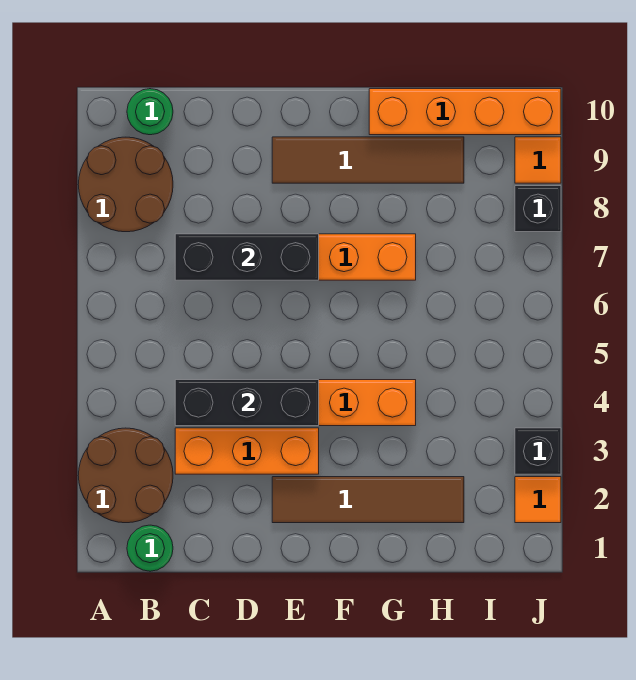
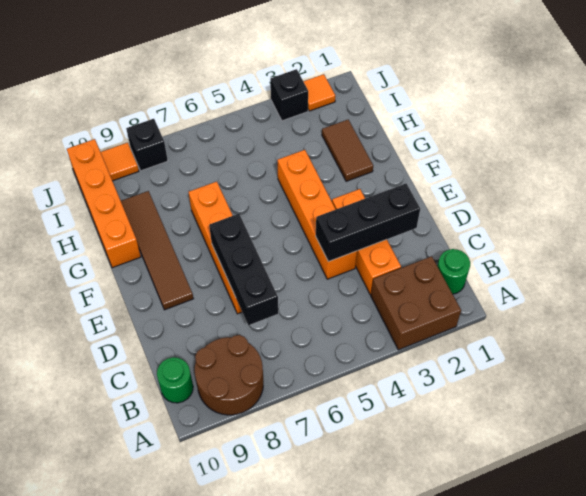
brown 2x2 round brick [78,428,173,523] -> brown 2x2 brick [371,256,461,350]
black 1x3 brick [175,380,319,426] -> black 1x3 brick turned to [316,184,420,262]
brown 1x4 tile [272,477,464,523] -> brown 1x2 tile [322,120,373,181]

